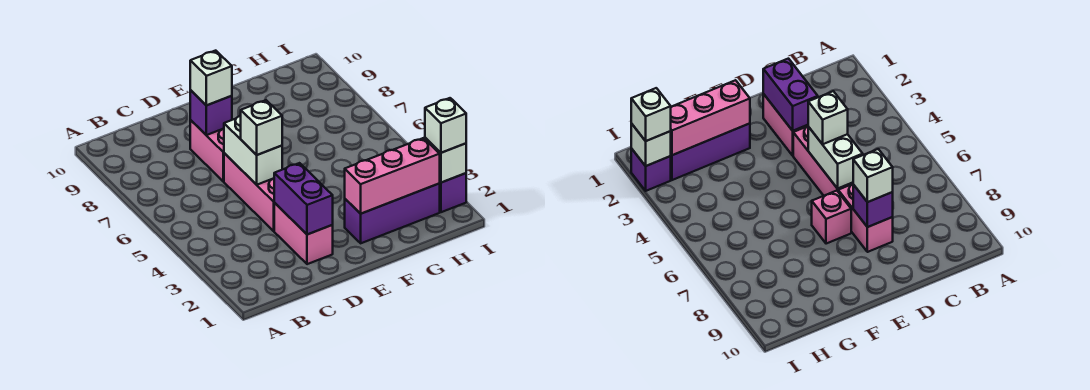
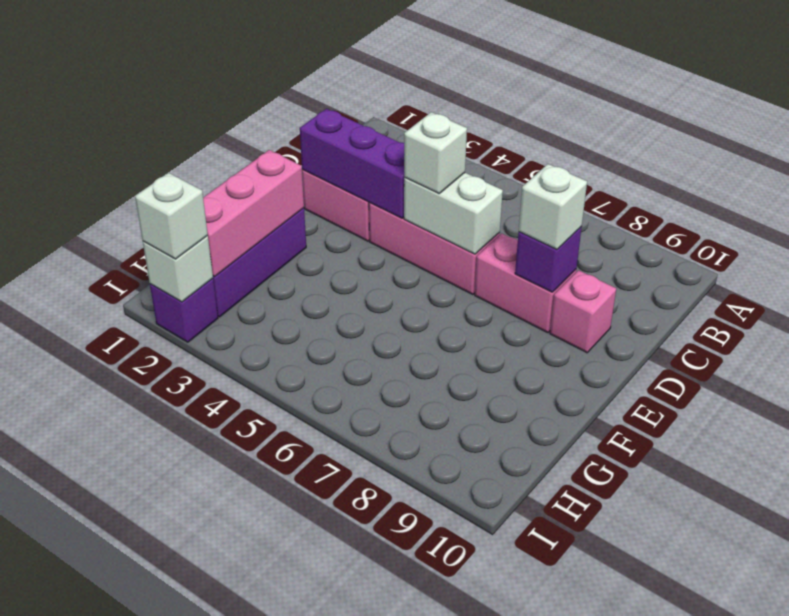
purple 1x2 brick [274,163,333,235] -> purple 1x3 brick [300,109,405,218]
pink 1x1 brick [812,191,851,244] -> pink 1x1 brick moved to [550,270,616,353]

